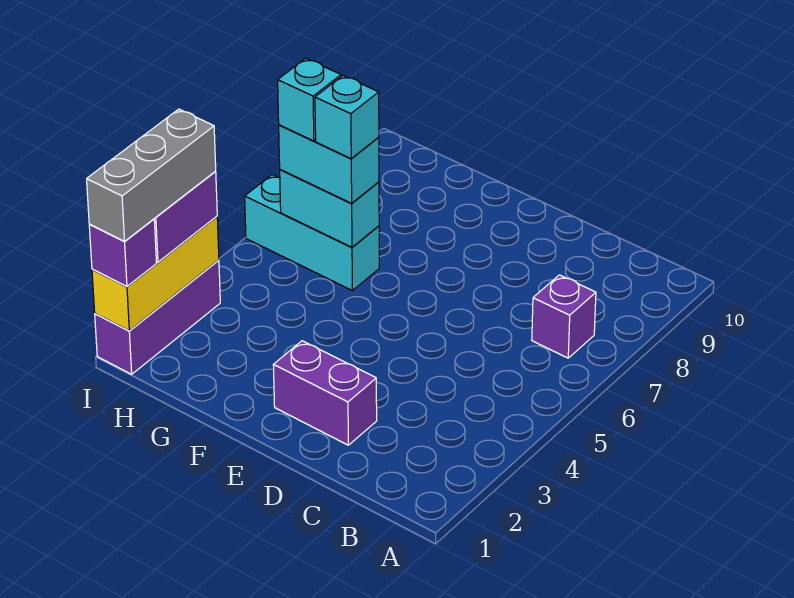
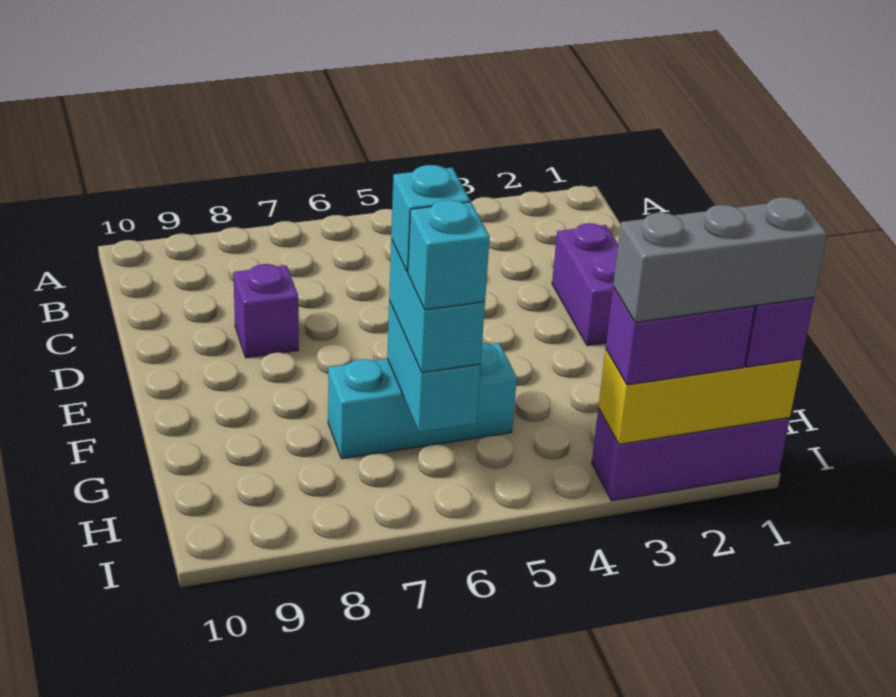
purple 1x1 brick [532,275,596,358] -> purple 1x1 brick moved to [233,264,299,358]
cyan 1x3 brick [245,175,379,290] -> cyan 1x3 brick turned to [328,343,517,459]

